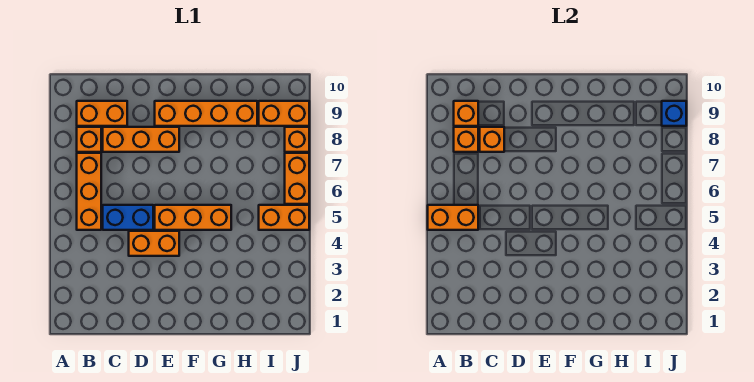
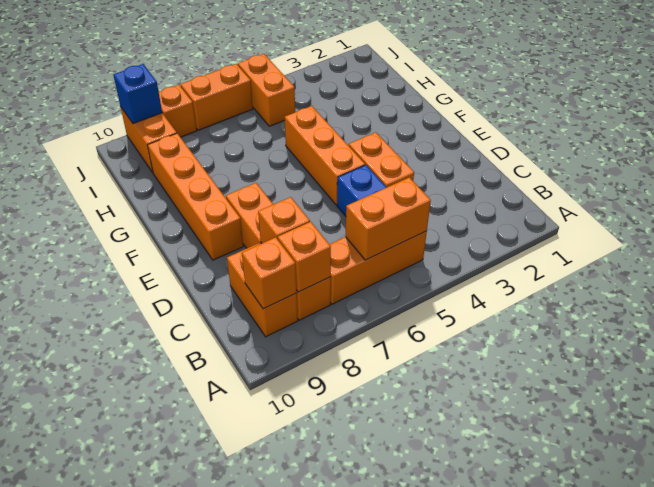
orange 1x2 brick [428,205,478,230] -> orange 1x2 brick turned to [345,177,431,260]

